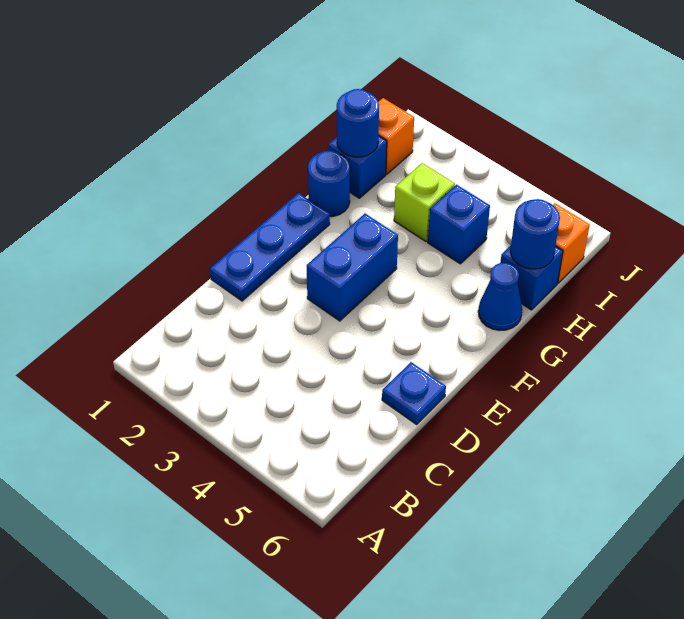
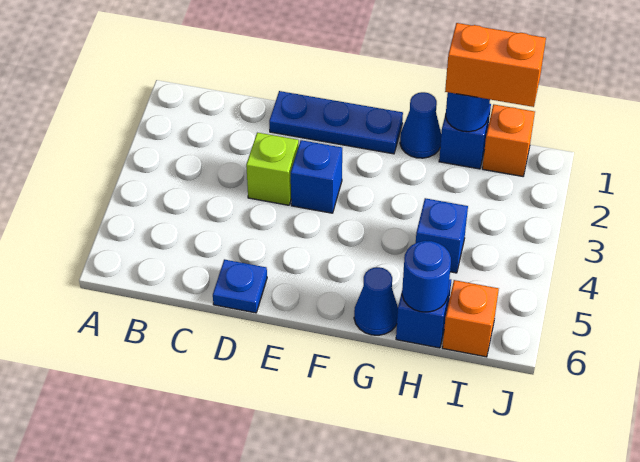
blue 1x2 brick [307,214,398,321] -> blue 1x1 brick [291,140,342,213]
blue 1x1 round brick [308,151,350,217] -> blue 1x1 cone [400,92,441,158]
none -> orange 1x2 brick [445,23,546,107]
lime 1x1 brick [394,163,455,241] -> lime 1x1 brick moved to [246,133,299,205]

